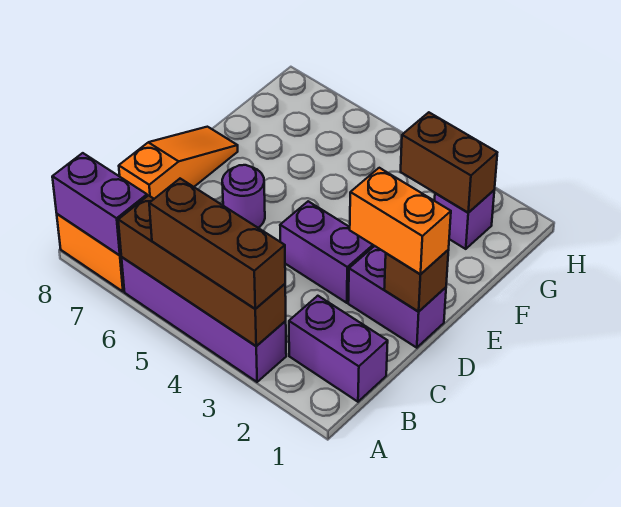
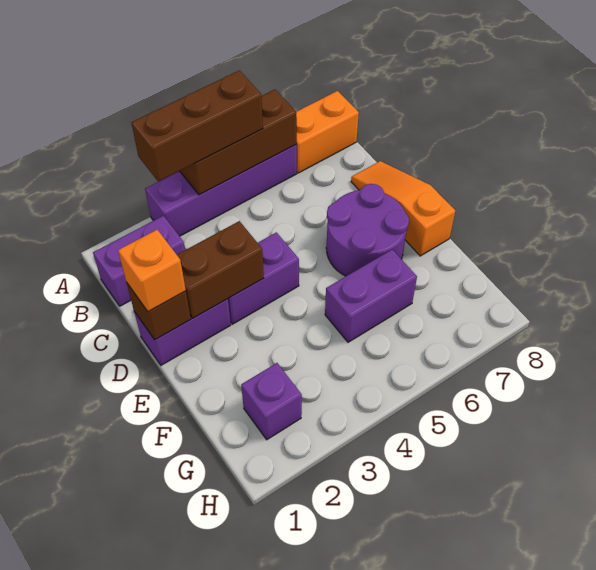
brown 1x4 brick [118,195,286,346] -> brown 1x3 brick [180,89,297,195]
purple 1x2 brick [52,153,147,255] -> purple 1x2 brick moved to [325,250,417,342]
orange 1x3 slope [119,127,238,199] -> orange 1x3 slope turned to [351,161,455,256]
orange 1x2 brick [350,168,451,274] -> orange 1x1 brick [118,230,186,312]
purple 1x1 round brick [222,165,265,228] -> purple 2x2 round brick [326,184,409,276]
brown 1x2 brick [401,112,497,213] -> brown 1x2 brick moved to [177,221,264,318]

